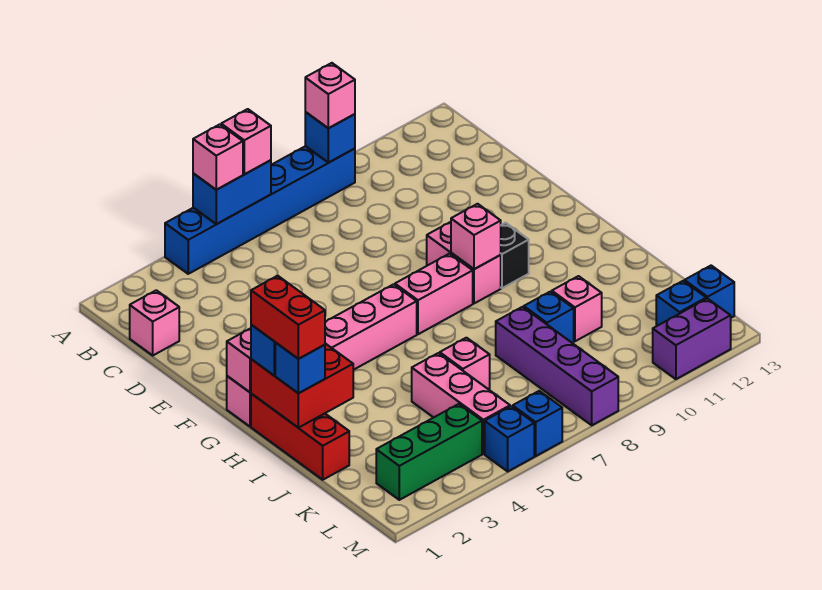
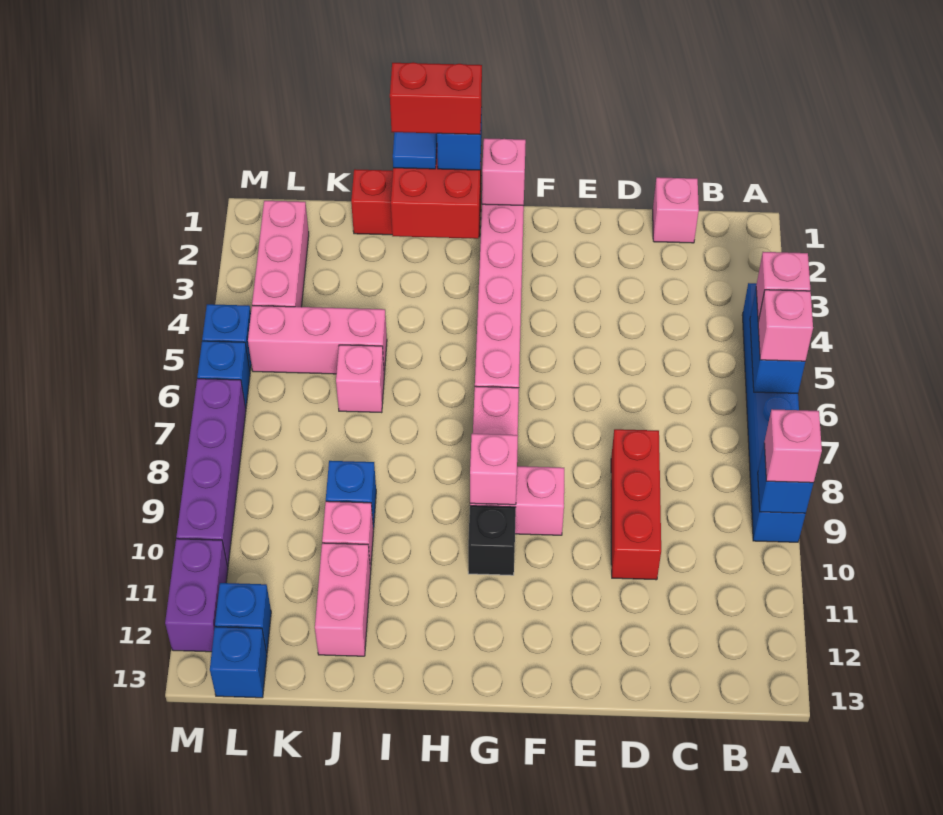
none -> red 1x3 brick [611,429,661,580]
blue 1x1 brick [275,343,325,393] -> blue 1x1 tile [393,132,437,169]
purple 1x4 brick [496,307,618,425] -> purple 1x4 brick turned to [176,379,246,566]
none -> pink 1x2 brick [315,543,371,656]
green 1x3 brick [376,404,482,500] -> pink 1x3 brick [252,201,309,307]

